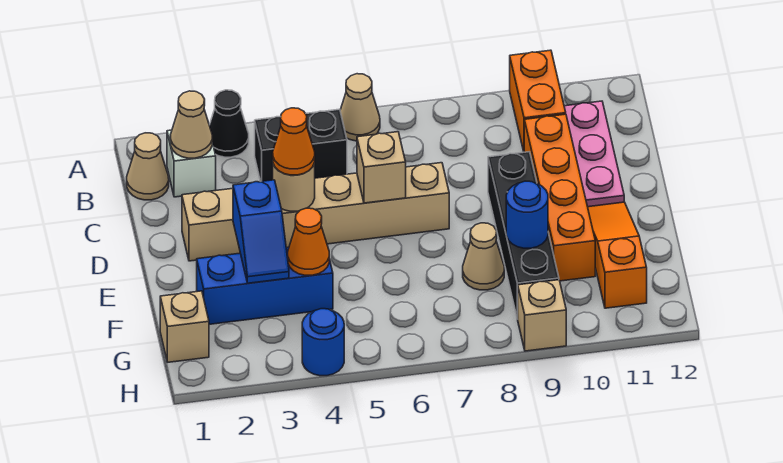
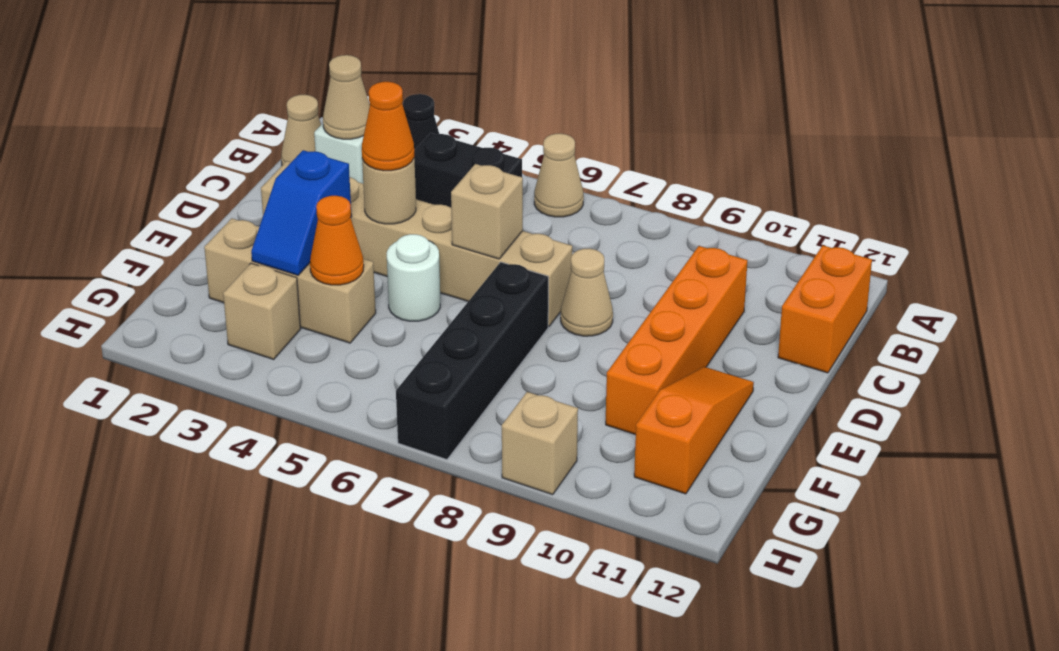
orange 1x2 brick [510,50,566,151] -> orange 1x2 brick moved to [778,245,872,373]
pink 1x3 plate [564,101,624,207] -> none
black 1x4 brick [488,152,559,319] -> black 1x4 brick moved to [396,262,548,459]
none -> white 1x1 round brick [387,234,440,321]
blue 1x3 brick [197,247,333,324] -> tan 1x3 brick [204,218,376,343]
tan 1x1 cone [463,223,504,290] -> tan 1x1 cone moved to [561,249,613,336]
blue 1x1 round brick [506,181,548,248] -> none
tan 1x1 brick [160,291,209,362] -> tan 1x1 brick moved to [223,263,300,359]
blue 1x1 round brick [302,309,344,376] -> none

